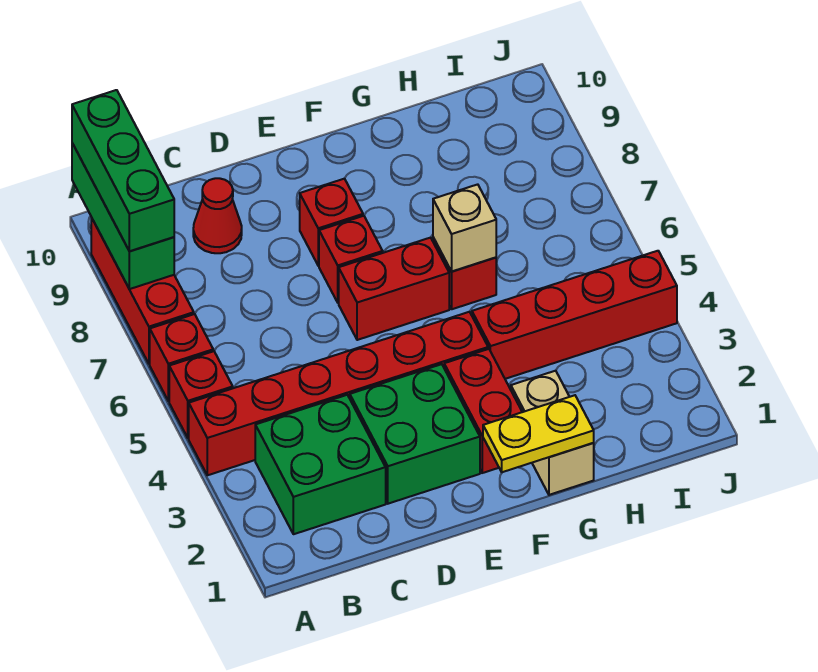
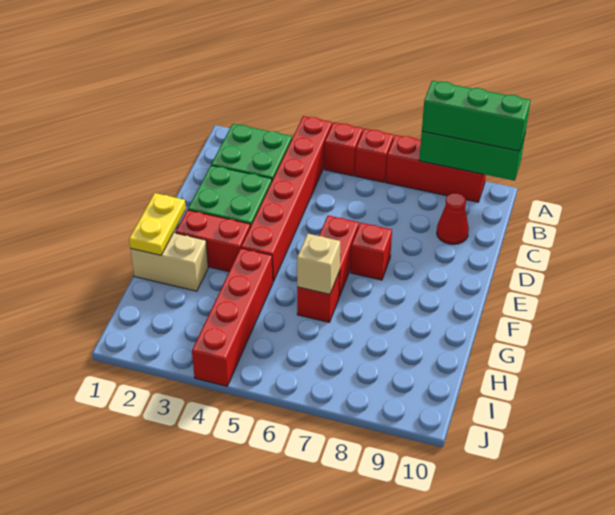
red 1x1 brick [300,179,363,266] -> none

